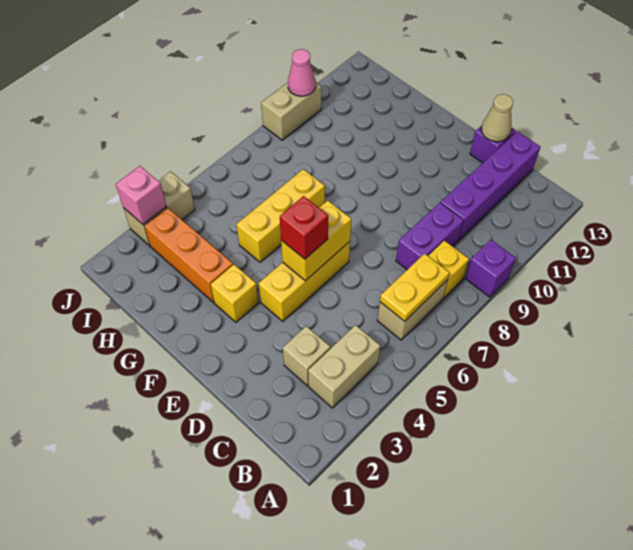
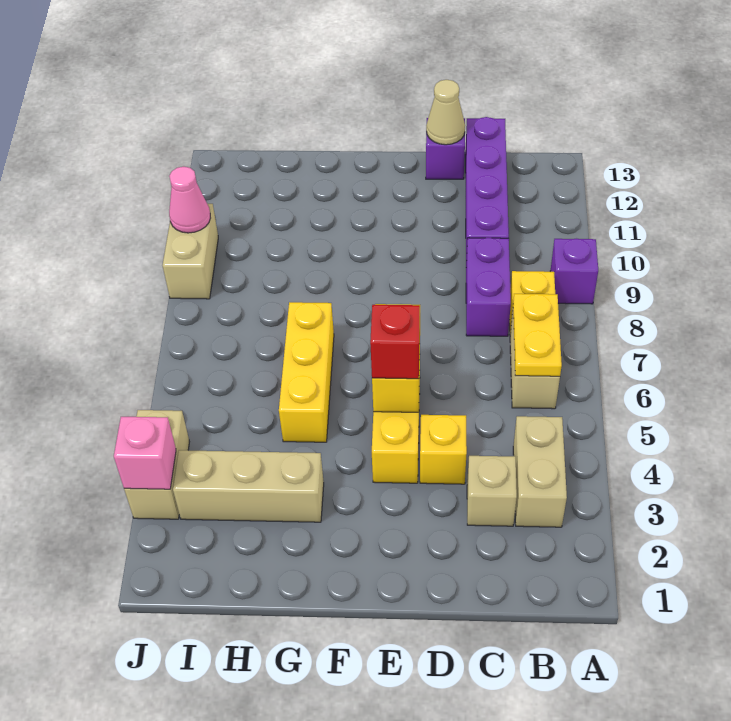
yellow 1x1 brick [211,265,259,322] -> yellow 1x1 brick moved to [420,415,467,484]
orange 1x3 brick [144,208,233,302] -> tan 1x3 brick [173,450,324,522]

